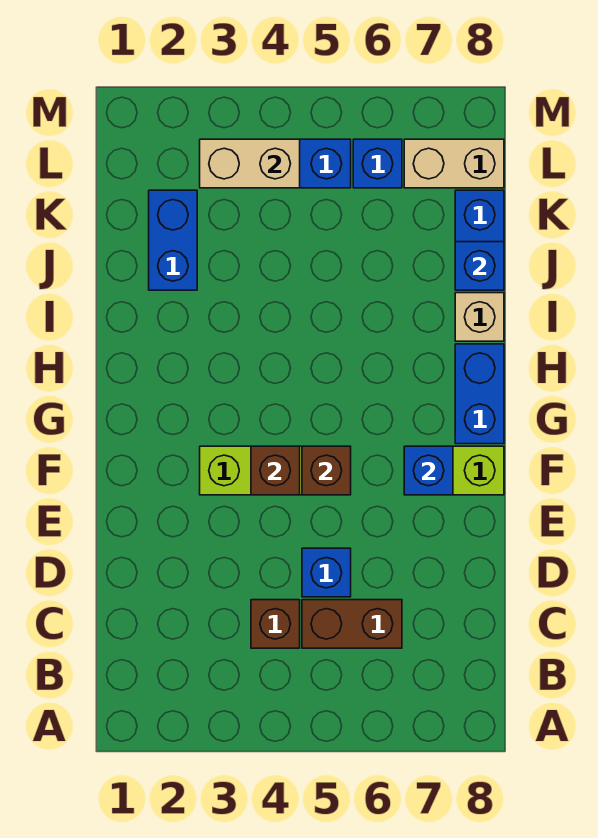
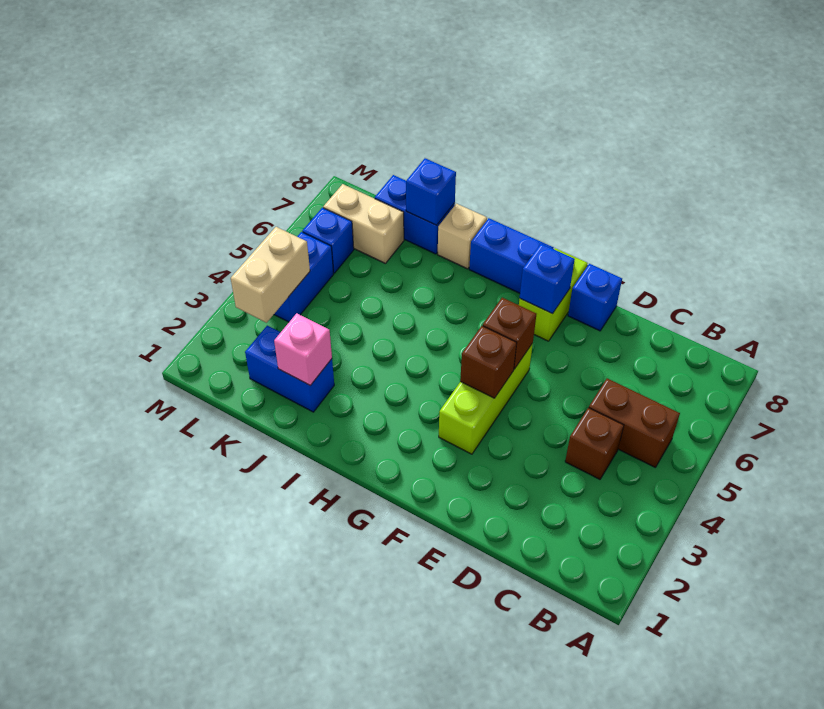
brown 1x2 brick [302,600,402,648] -> brown 1x2 brick turned to [589,378,680,467]
blue 1x1 brick [302,548,351,597] -> blue 1x1 brick moved to [568,264,622,331]
none -> pink 1x1 brick [274,313,332,385]
tan 1x2 brick [404,139,504,188] -> tan 1x2 brick turned to [323,184,404,264]

